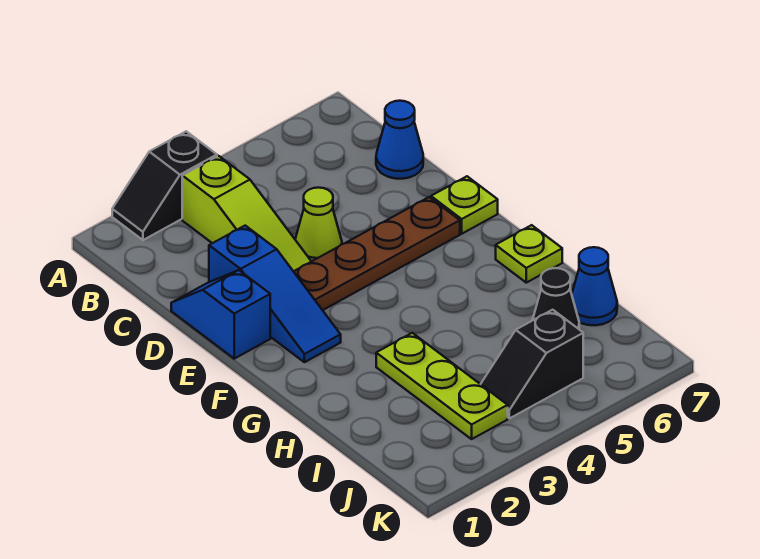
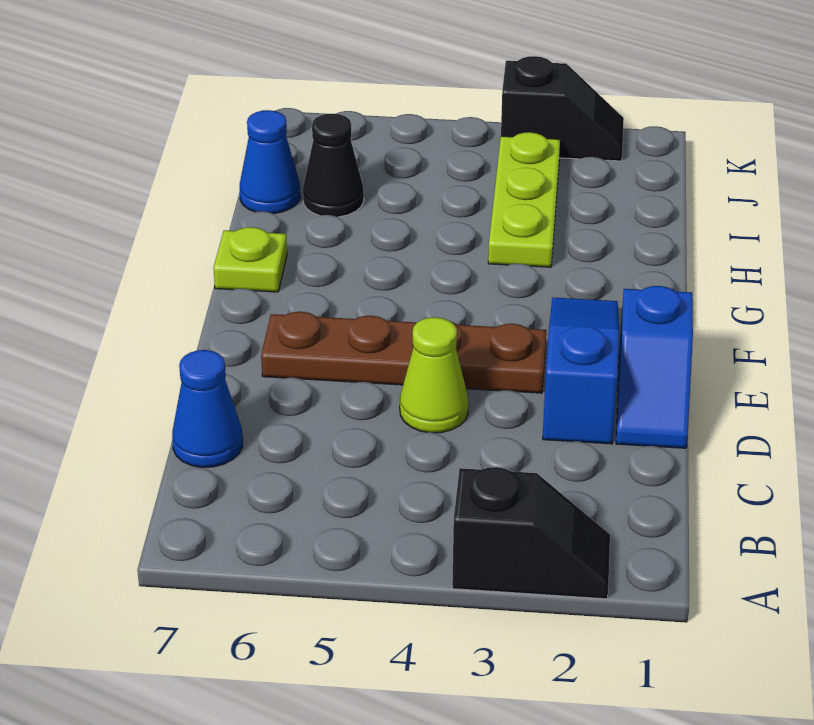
lime 1x3 slope [182,156,311,271] -> none
lime 1x1 plate [431,176,498,234] -> none
black 1x2 slope [481,310,583,418] -> black 1x2 slope moved to [501,56,624,161]

